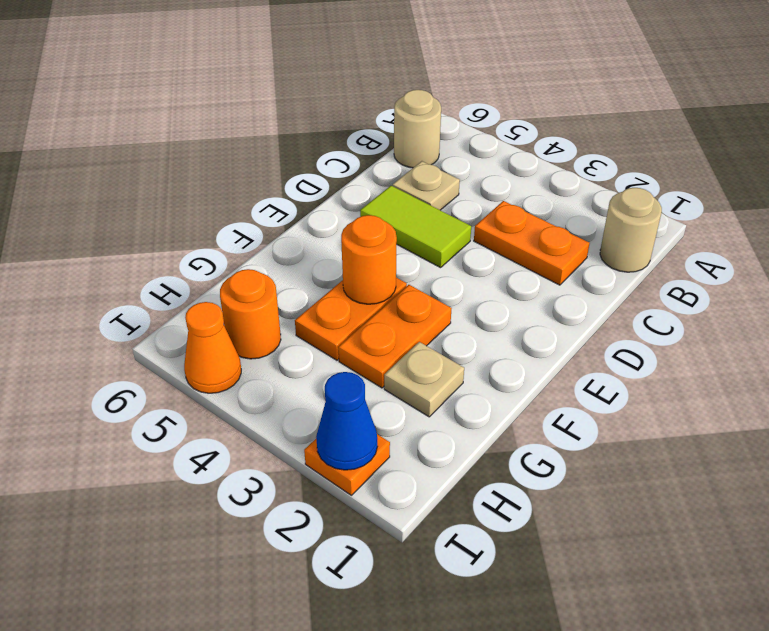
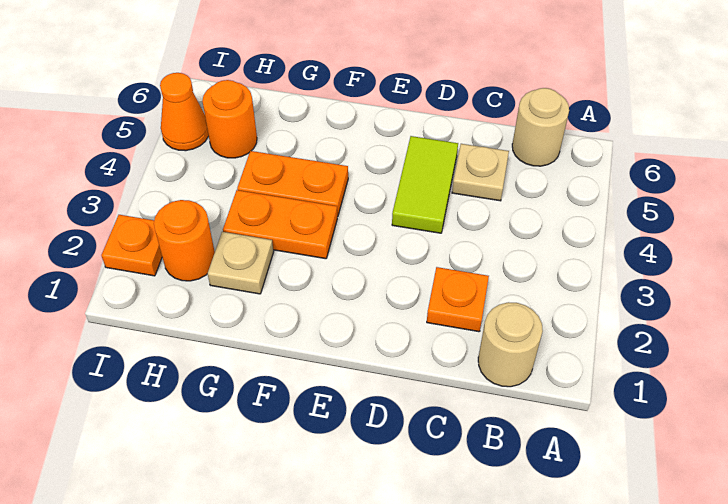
orange 1x2 plate [474,201,590,285] -> orange 1x1 plate [427,267,489,332]
orange 1x1 round brick [341,215,397,304] -> orange 1x1 round brick moved to [154,200,215,281]
blue 1x1 cone [316,372,377,470] -> none

